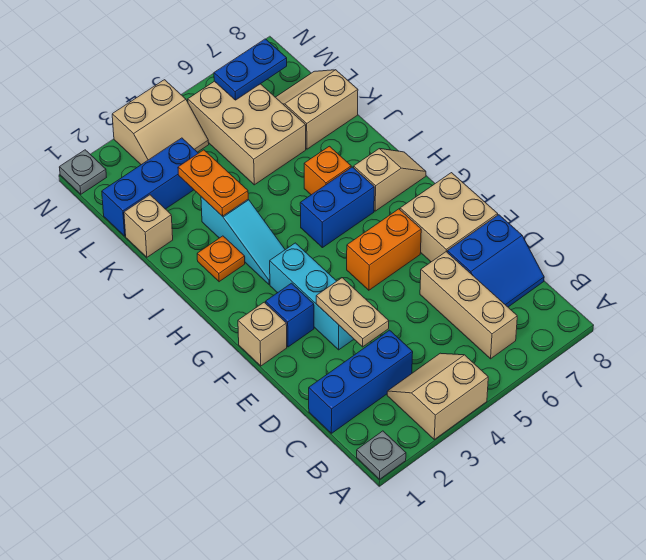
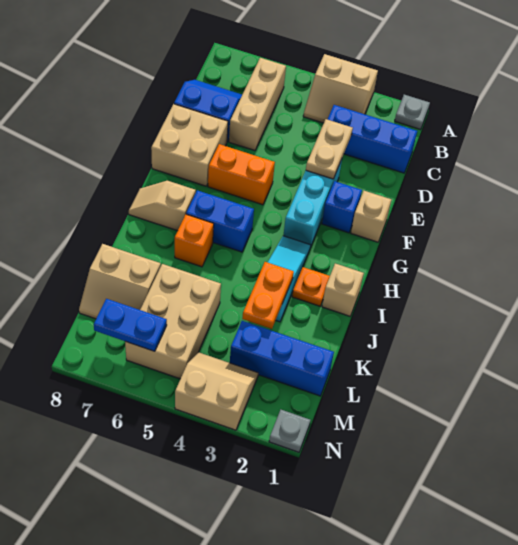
tan 1x1 brick [124,195,173,257] -> tan 1x1 brick moved to [322,264,364,316]

